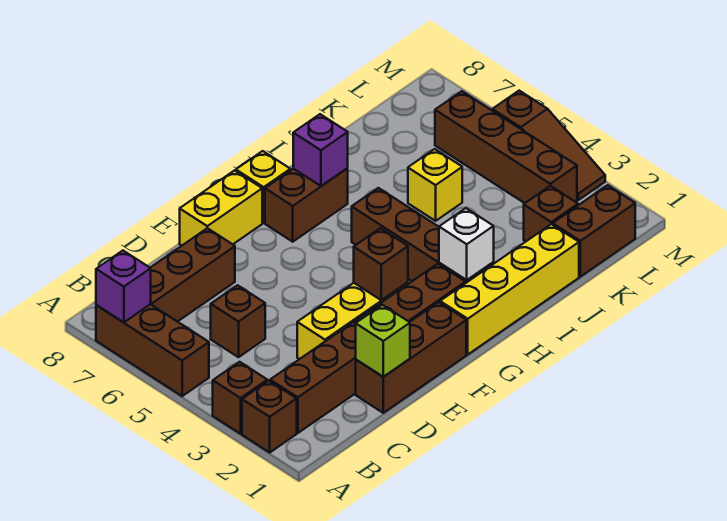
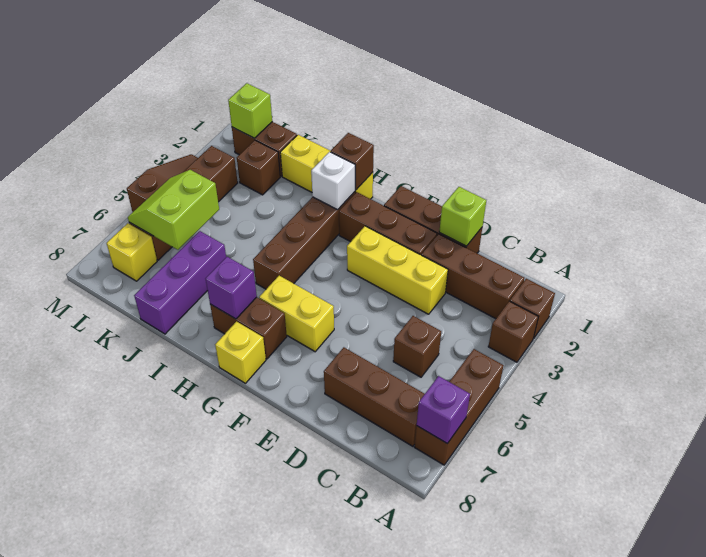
yellow 1x2 brick [180,171,262,245] -> yellow 1x2 brick moved to [259,276,334,352]
brown 1x1 brick [354,228,408,300] -> brown 1x1 brick moved to [331,133,374,190]
yellow 1x4 brick [440,224,579,354] -> yellow 1x3 brick [280,135,373,199]
yellow 1x1 brick [408,149,462,221] -> yellow 1x1 brick moved to [107,223,157,281]
none -> purple 1x3 brick [134,231,226,334]
none -> lime 2x2 slope [128,170,219,250]
none -> lime 1x1 brick [228,83,272,138]

